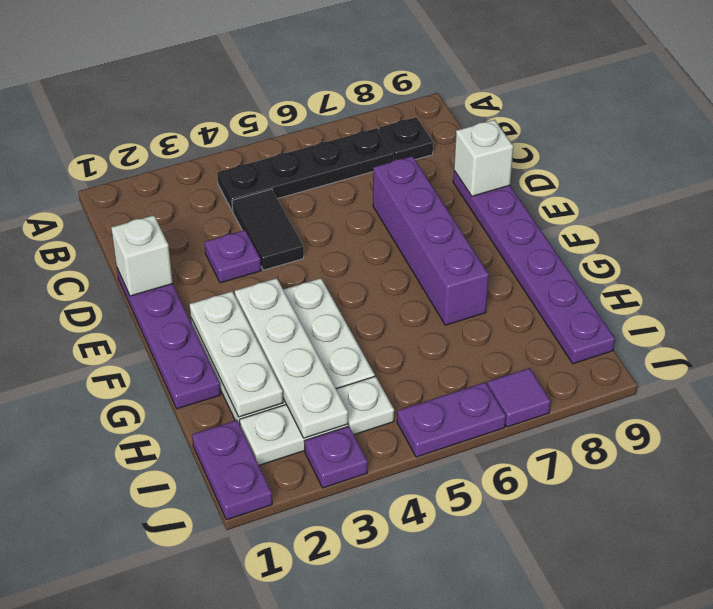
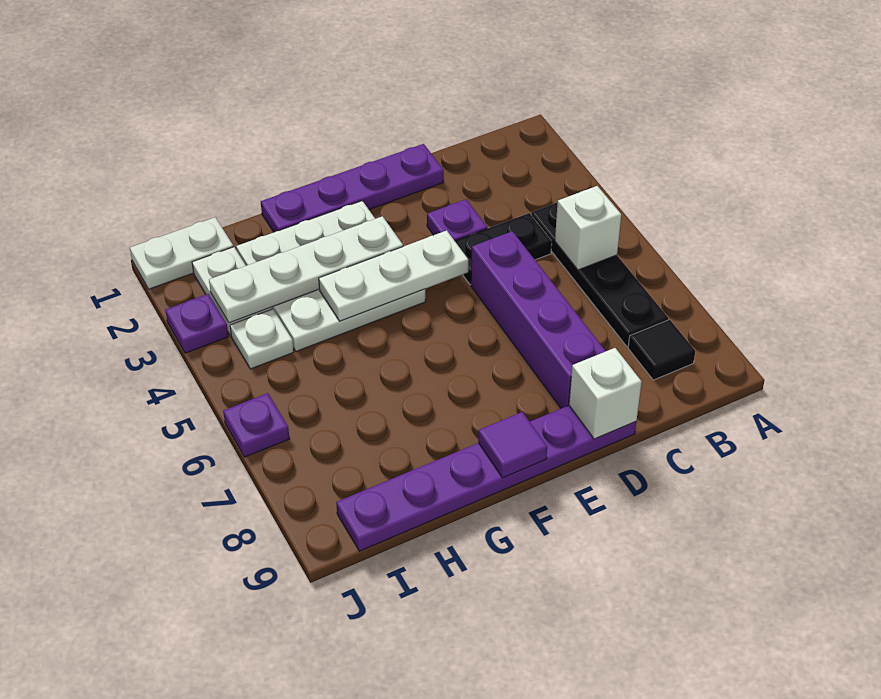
black 1x1 plate [379,117,433,161] -> black 1x1 tile [628,320,695,380]
black 1x2 tile [232,189,304,270] -> black 1x2 plate [455,213,552,285]
white 1x1 brick [111,215,173,296] -> white 1x1 brick moved to [555,186,621,270]
purple 1x4 brick [373,156,489,325] -> purple 1x4 brick turned to [471,231,606,408]
white 1x3 plate [190,291,283,417] -> white 1x3 plate moved to [319,230,468,321]
purple 1x2 plate [192,420,272,520] -> white 1x2 plate [130,217,233,289]
purple 1x2 plate [397,382,506,457] -> purple 1x1 plate [223,393,289,457]
purple 1x1 tile [487,368,551,427] -> purple 1x1 tile moved to [478,412,547,478]

